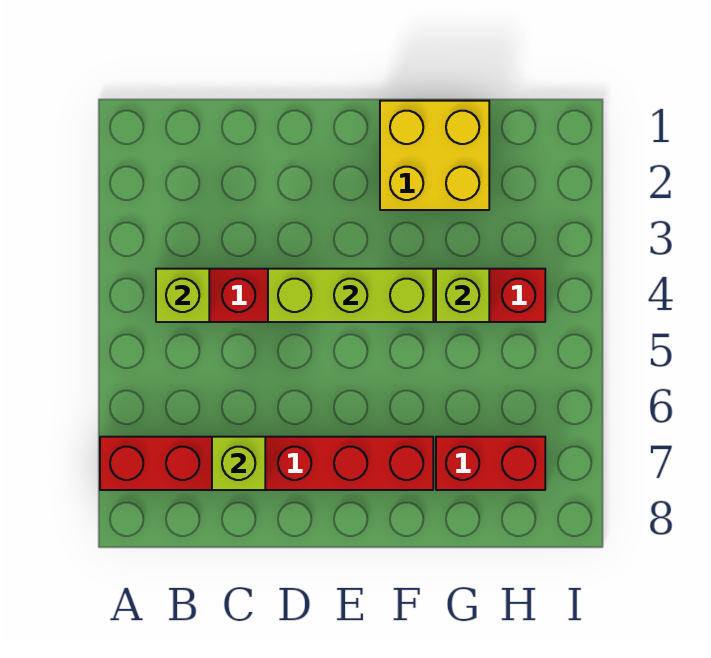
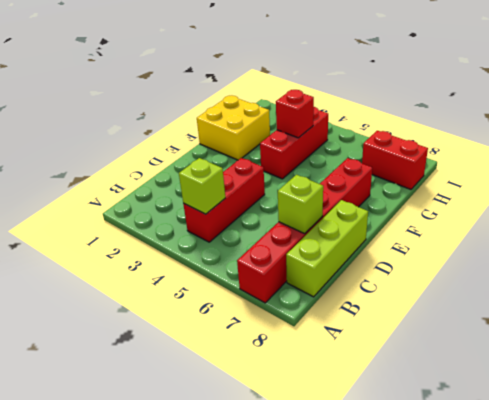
lime 1x3 brick [268,269,433,322] -> lime 1x3 brick moved to [286,200,368,297]
lime 1x1 brick [436,269,489,322] -> red 1x1 brick [276,90,314,138]
red 1x2 brick [436,437,545,490] -> red 1x2 brick turned to [362,131,428,189]

